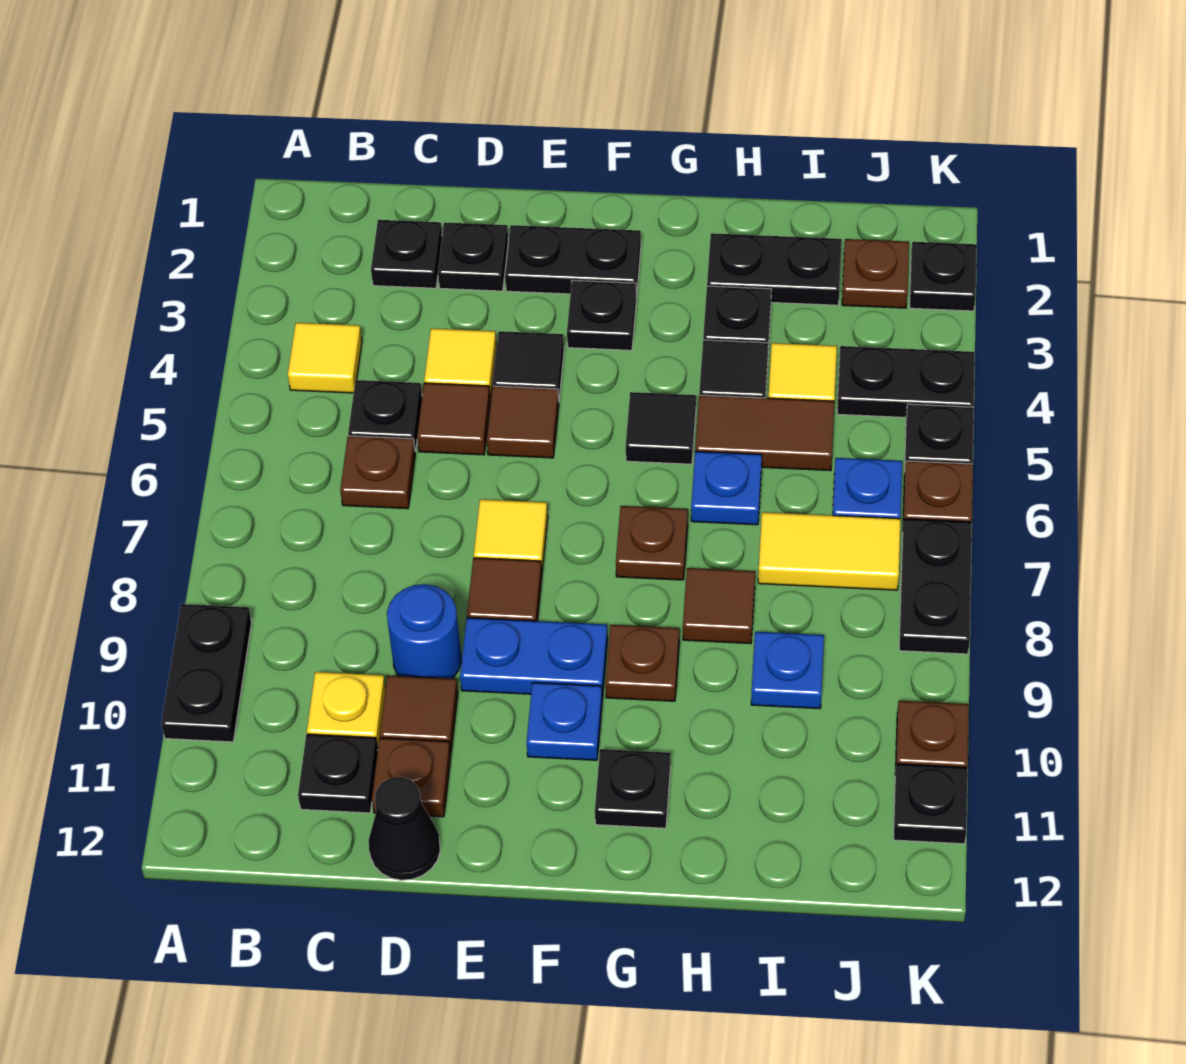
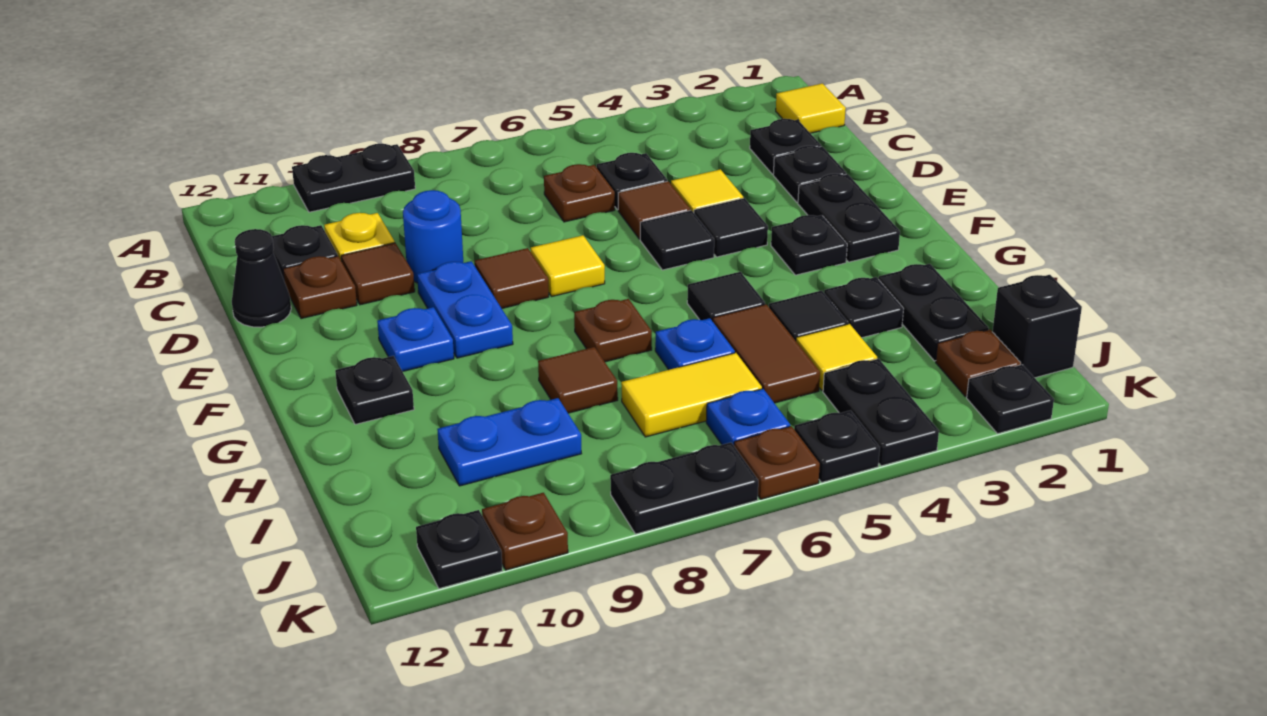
yellow 1x1 tile [288,323,362,393] -> yellow 1x1 tile moved to [776,83,846,133]
brown 1x1 tile [486,386,559,458] -> black 1x1 tile [640,210,714,270]
brown 1x1 plate [605,625,679,701] -> none
yellow 1x2 tile [758,512,901,590] -> yellow 1x2 tile turned to [621,353,762,437]
blue 1x1 plate [751,632,824,709] -> blue 1x2 plate [437,398,582,486]
none -> black 1x1 brick [993,275,1082,378]

